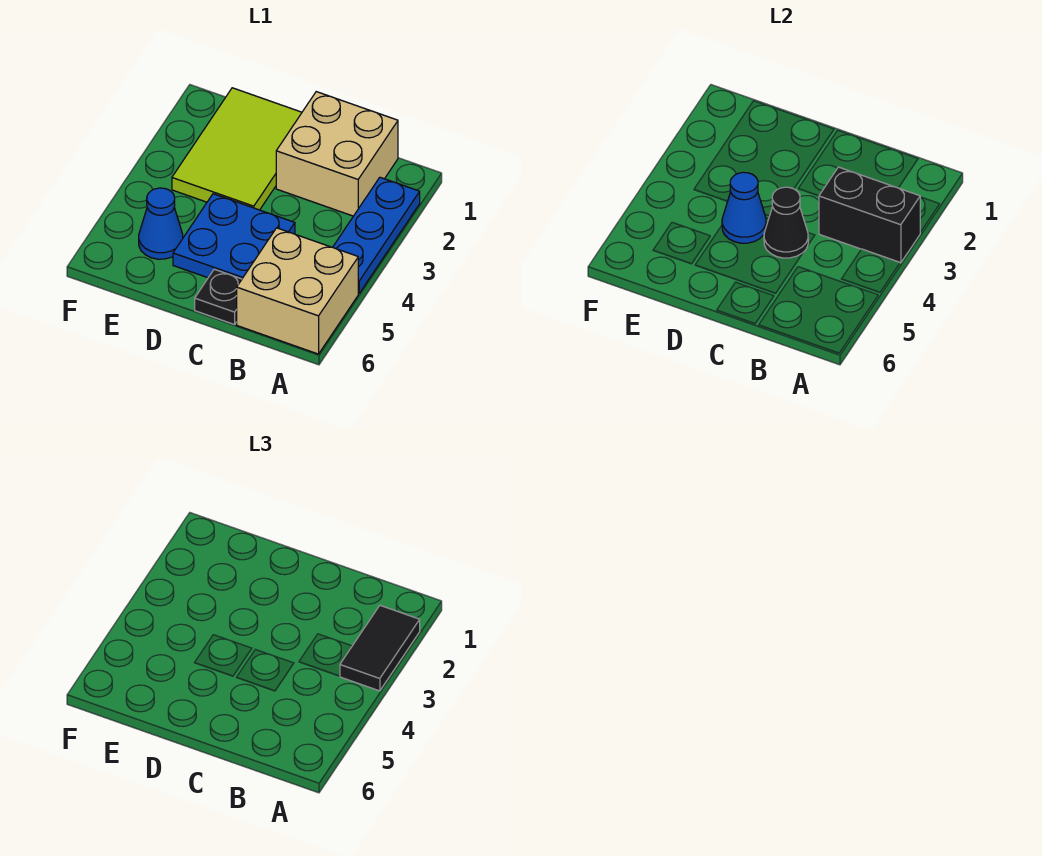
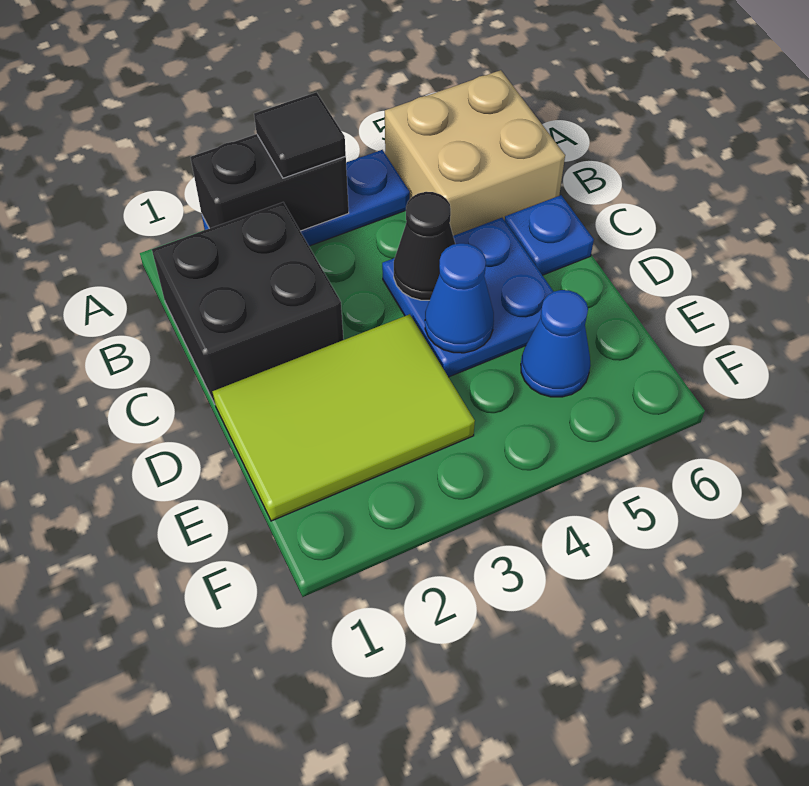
black 1x2 tile [340,605,420,691] -> black 1x1 tile [254,92,346,178]
black 1x2 brick [819,167,920,263] -> black 1x2 brick turned to [191,134,349,231]
tan 2x2 brick [276,92,398,216] -> black 2x2 brick [152,202,344,404]
black 1x1 plate [195,269,242,325] -> blue 1x1 plate [505,195,594,275]

